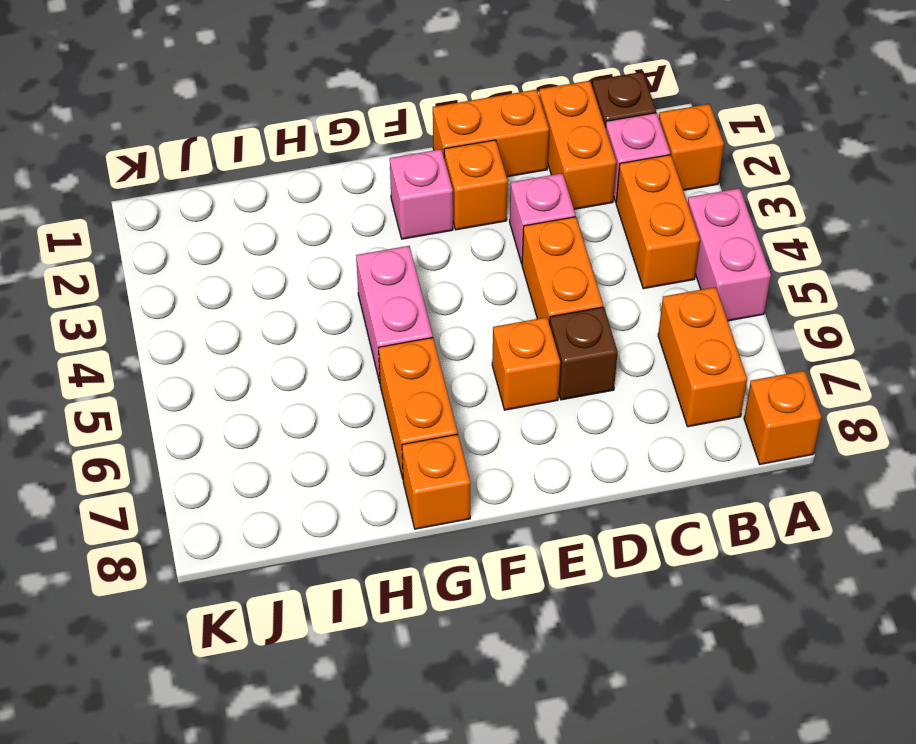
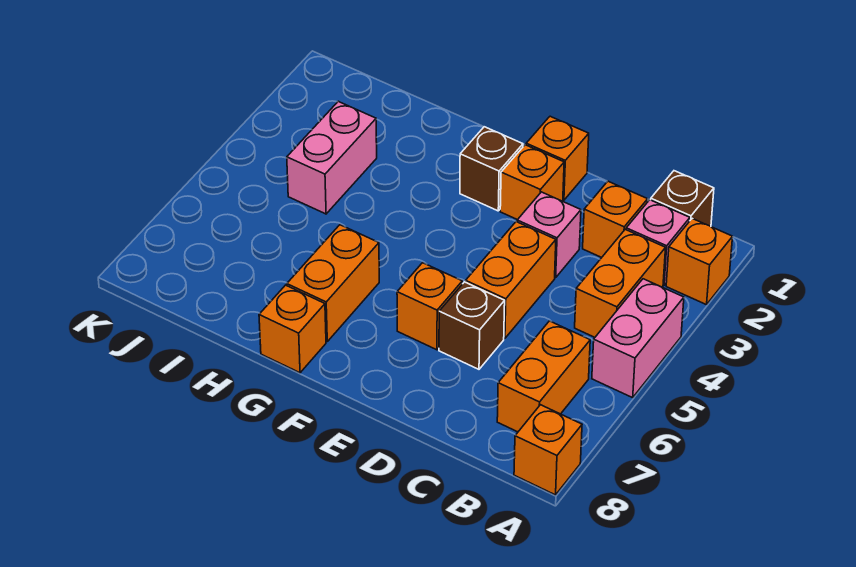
orange 1x2 brick [539,81,616,209] -> orange 1x1 brick [583,181,648,258]
orange 1x2 brick [433,89,549,177] -> orange 1x1 brick [526,116,589,200]
pink 1x1 brick [390,149,453,239] -> brown 1x1 brick [460,127,523,211]
pink 1x2 brick [356,246,433,382] -> pink 1x2 brick moved to [287,101,377,214]

